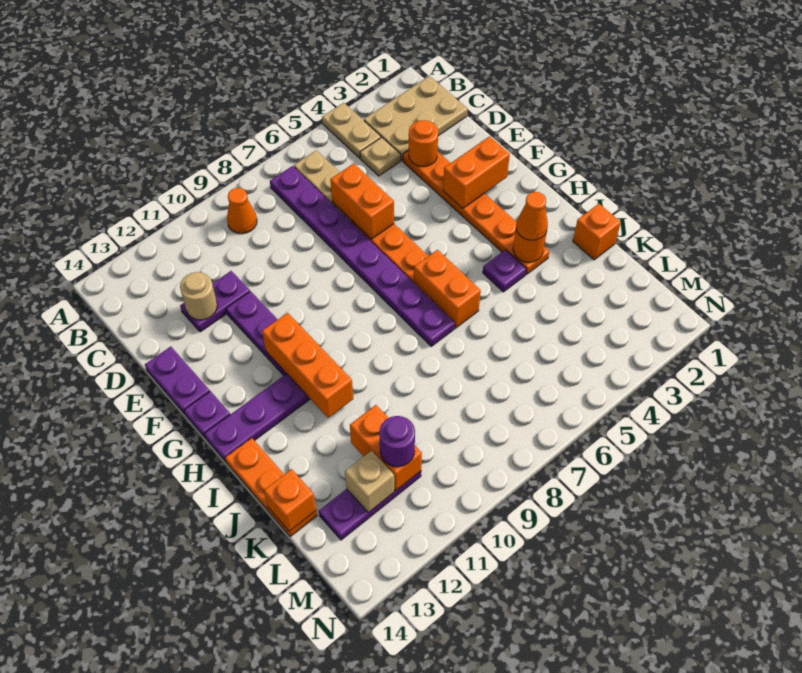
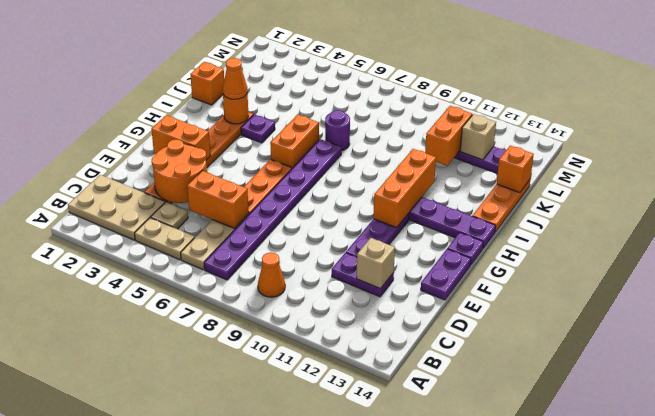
tan 1x2 plate [322,103,381,158] -> tan 1x2 plate turned to [135,218,195,260]
orange 1x1 round brick [409,120,438,167] -> orange 2x2 round brick [152,139,207,203]
orange 1x2 brick [330,163,394,239] -> orange 1x2 brick turned to [187,171,249,228]
tan 1x1 round brick [180,272,217,320] -> tan 1x1 brick [357,238,395,289]
purple 1x1 round brick [379,416,415,467] -> purple 1x1 round brick moved to [325,110,350,151]

